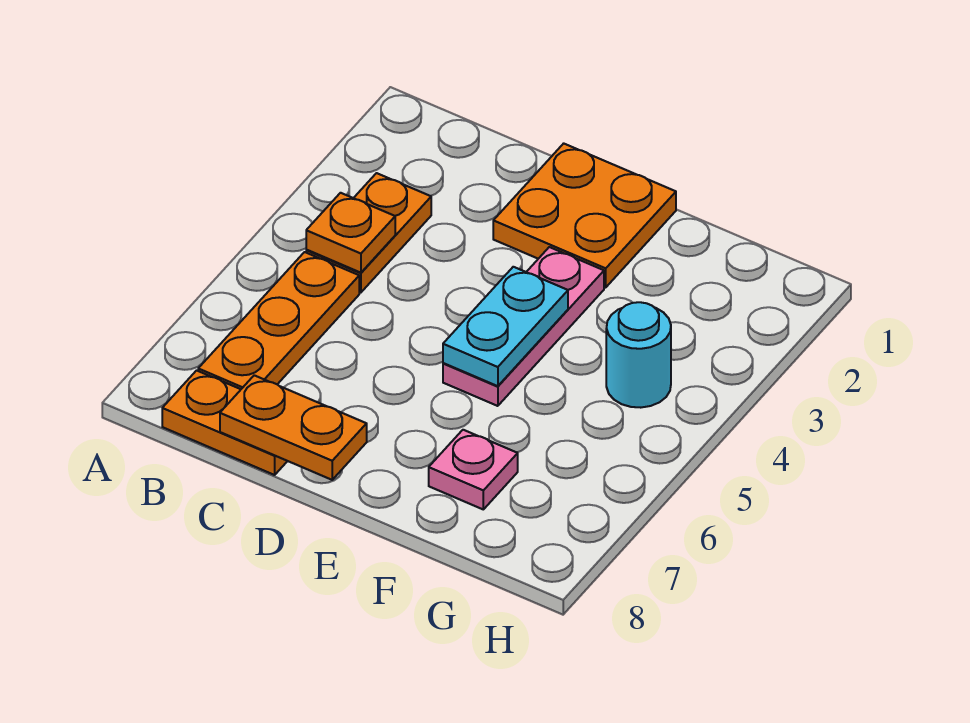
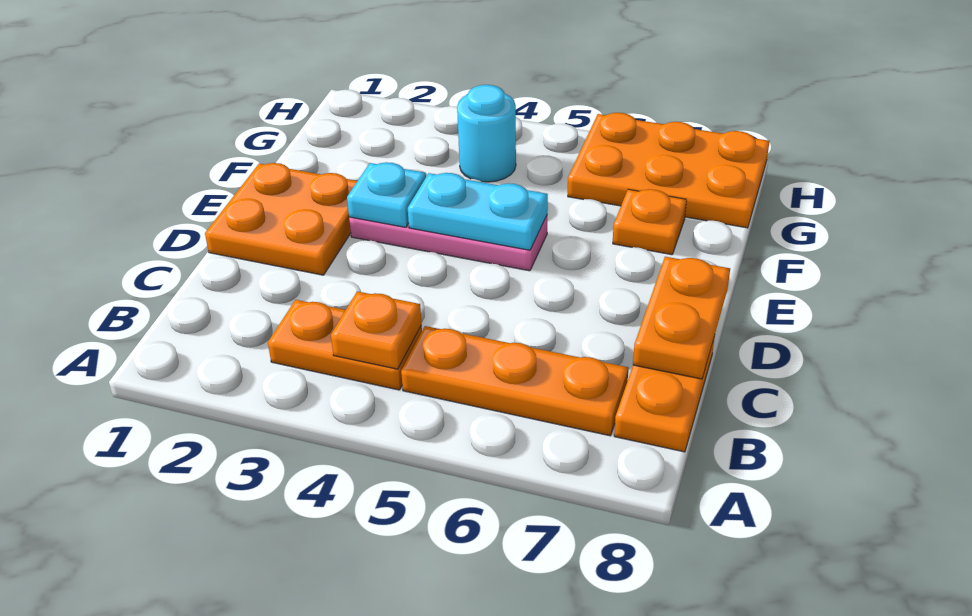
none -> cyan 1x1 plate [347,162,426,227]
pink 1x1 plate [429,430,518,509] -> orange 1x1 plate [613,189,687,255]
none -> orange 2x3 plate [568,113,770,228]

